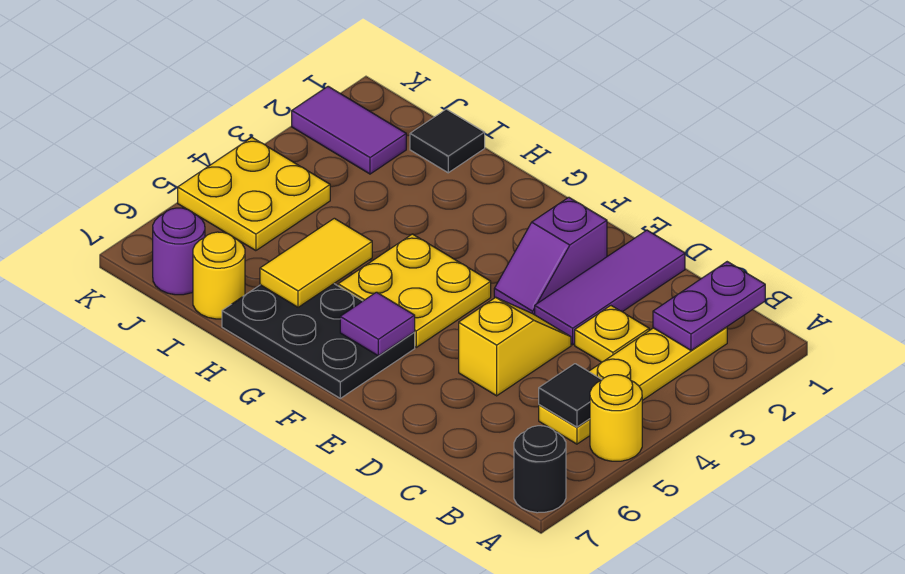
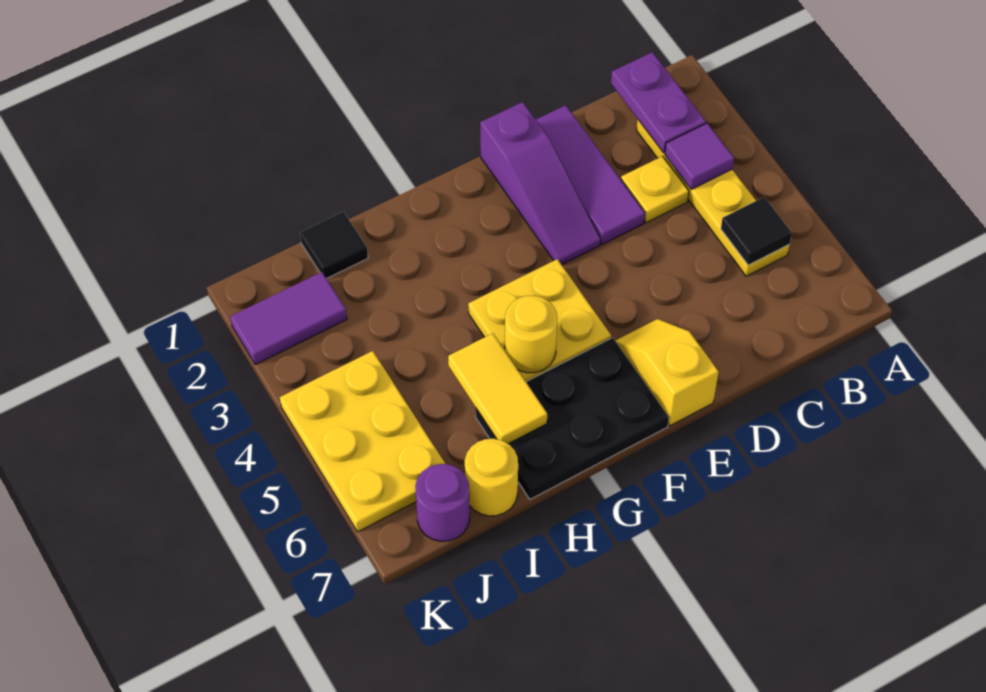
yellow 1x1 round brick [590,375,642,461] -> yellow 1x1 round brick moved to [505,296,557,373]
black 1x1 round brick [514,426,566,513] -> none
yellow 1x2 slope [459,297,571,396] -> yellow 1x2 slope moved to [615,319,719,426]
purple 1x2 slope [494,197,607,315] -> purple 1x3 slope [480,102,600,265]
purple 1x1 tile [340,292,415,356] -> purple 1x1 tile moved to [665,123,734,190]
yellow 2x2 plate [178,137,330,251] -> yellow 2x3 plate [280,351,445,532]

